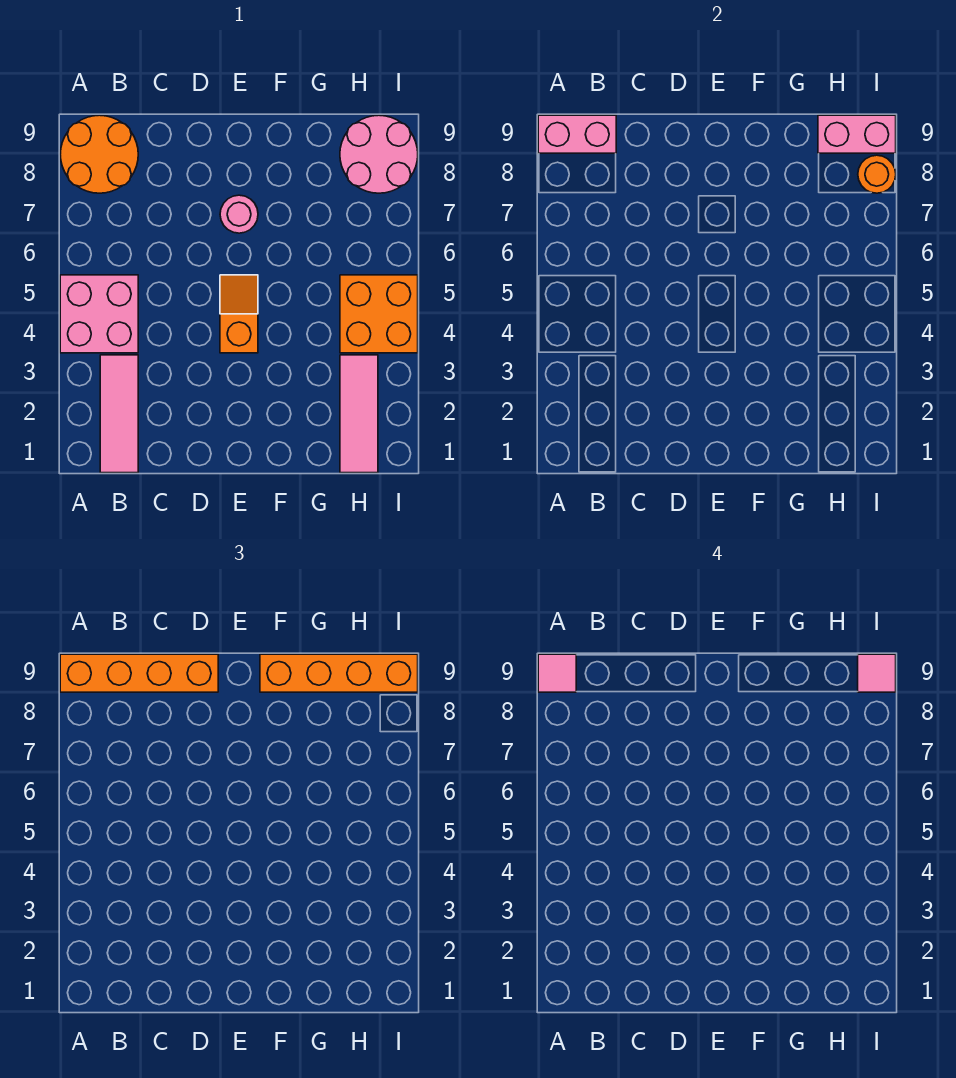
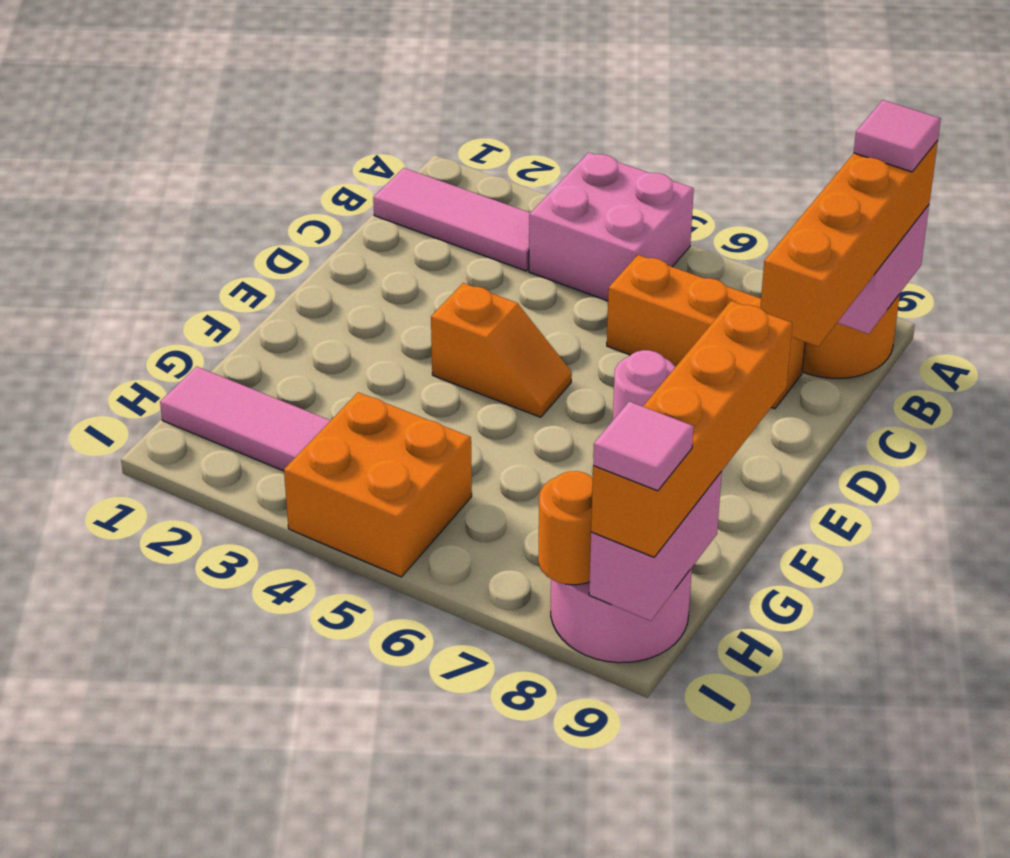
none -> orange 1x3 brick [607,255,805,409]

